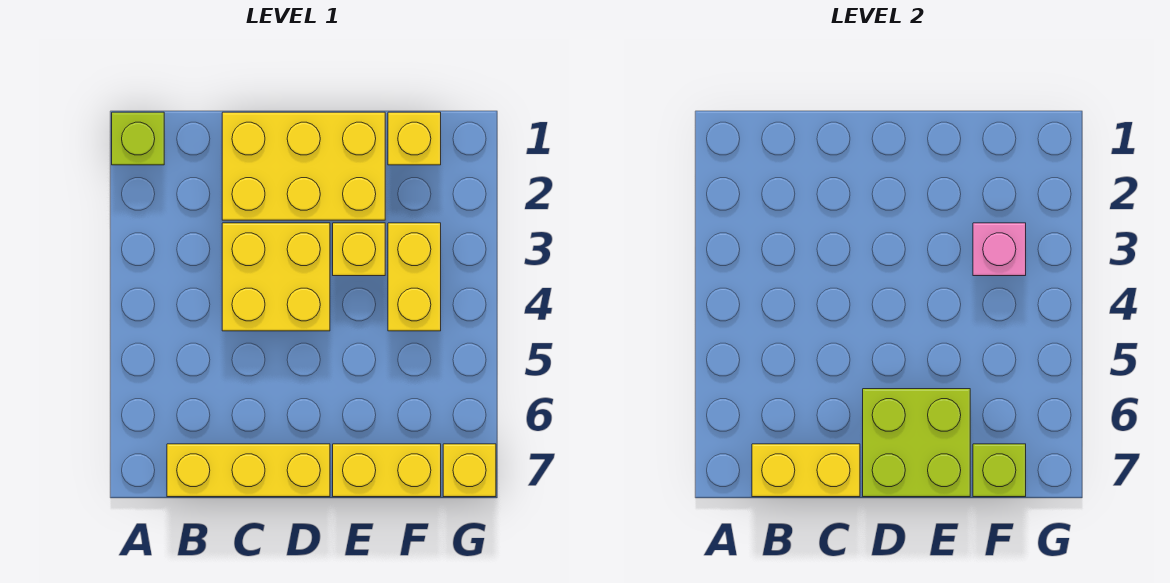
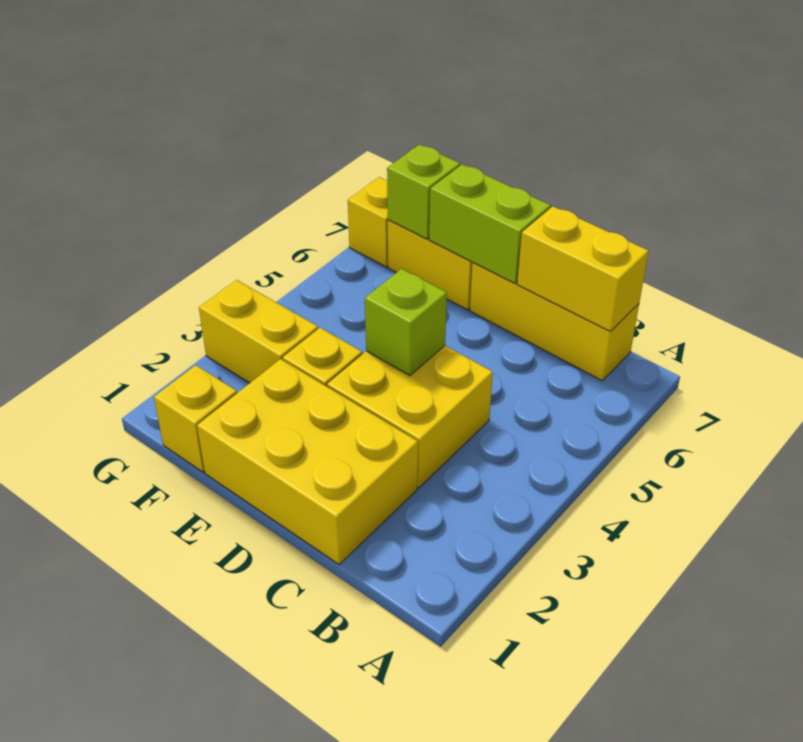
lime 1x1 brick [112,112,164,165] -> lime 1x1 brick moved to [365,269,447,375]
lime 2x2 brick [863,389,970,497] -> lime 1x2 brick [429,164,551,283]
yellow 1x2 brick [388,223,441,331] -> yellow 1x2 brick turned to [199,280,318,383]
pink 1x1 brick [973,223,1026,276] -> none

